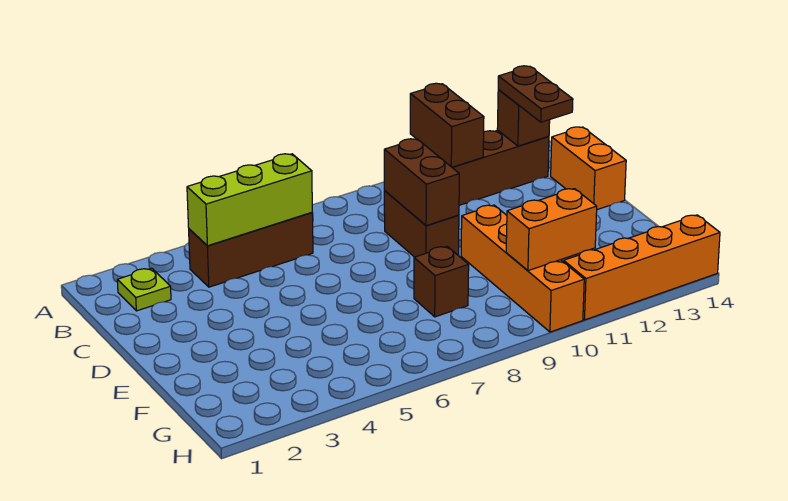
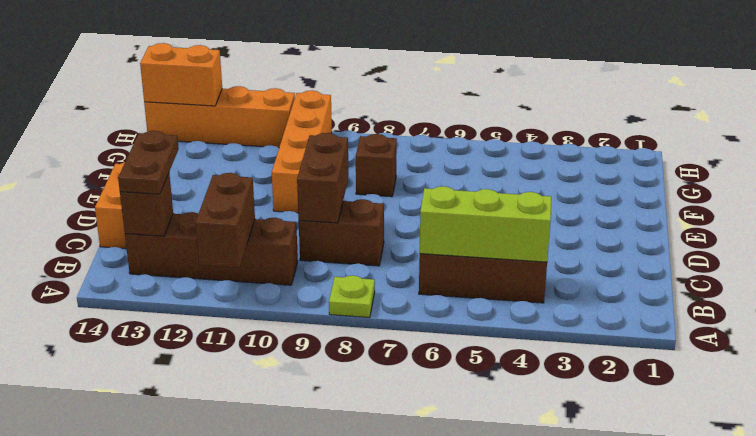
lime 1x1 plate [117,268,171,311] -> lime 1x1 plate moved to [329,275,375,318]
brown 1x2 brick [384,191,459,257] -> brown 1x2 brick turned to [299,199,384,266]
orange 1x2 brick [506,189,597,271] -> orange 1x2 brick moved to [140,43,222,106]

